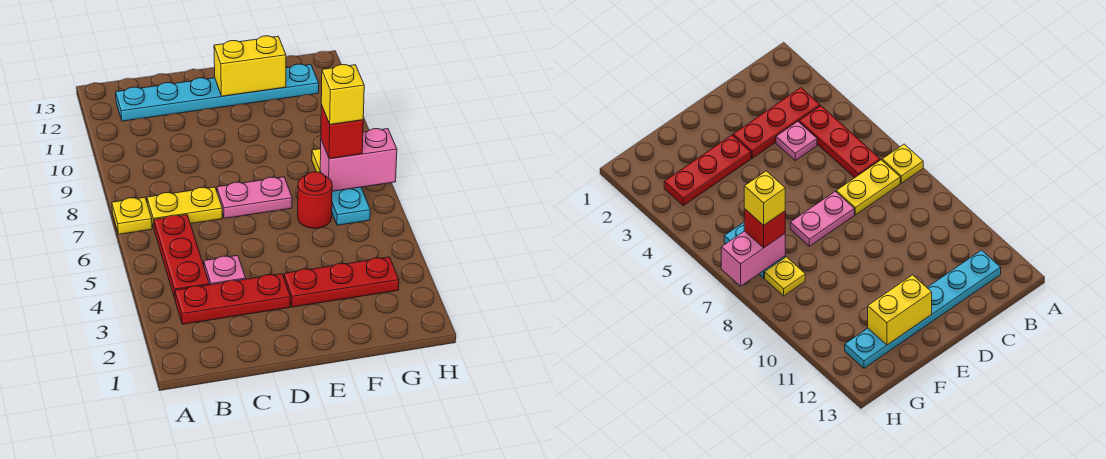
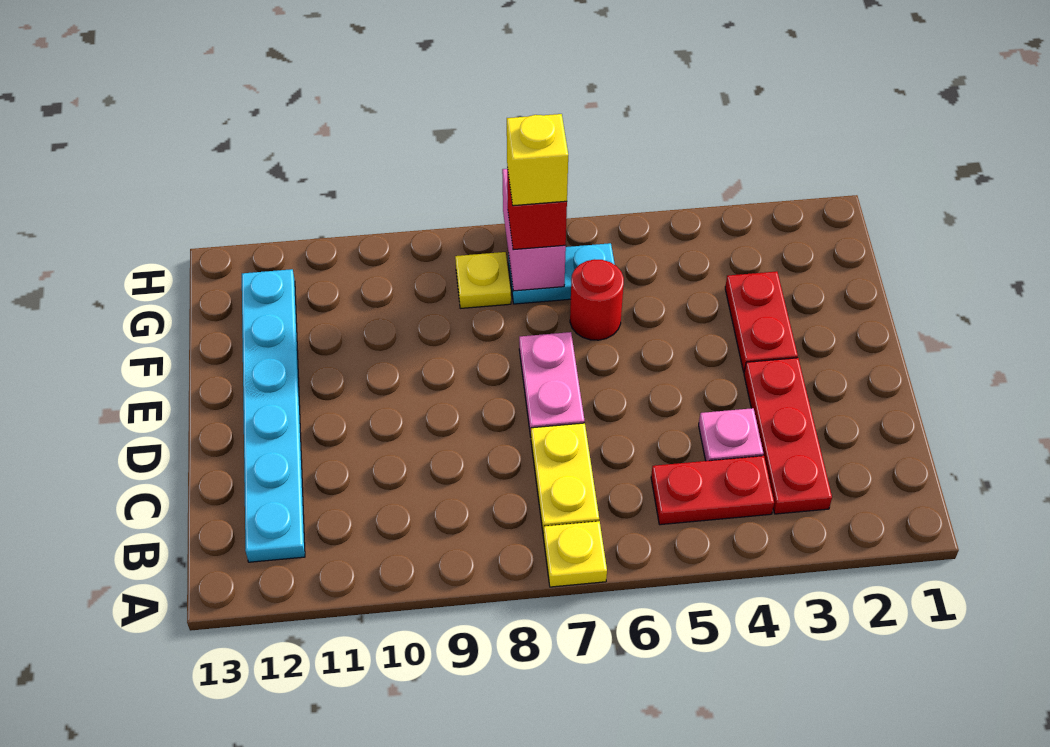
red 1x3 plate [154,215,209,298] -> red 1x2 plate [651,456,774,525]
red 1x3 plate [284,257,399,307] -> red 1x2 plate [725,271,798,372]
yellow 1x2 brick [214,36,286,96] -> none

